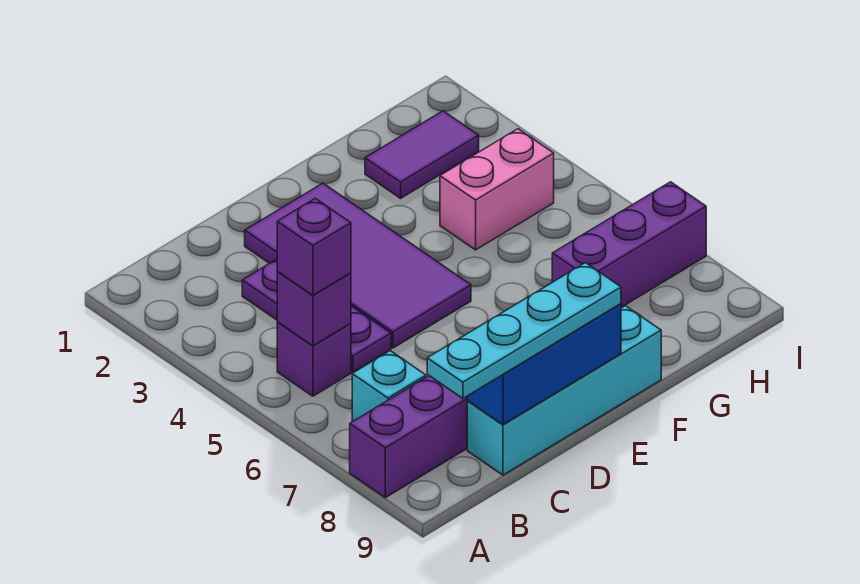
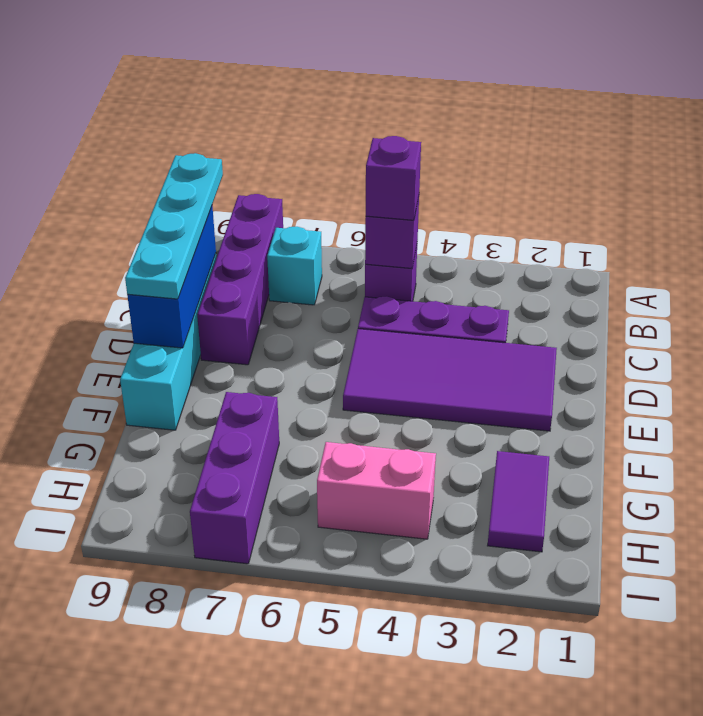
pink 1x2 brick [440,129,554,250] -> pink 1x2 brick turned to [317,442,436,539]

